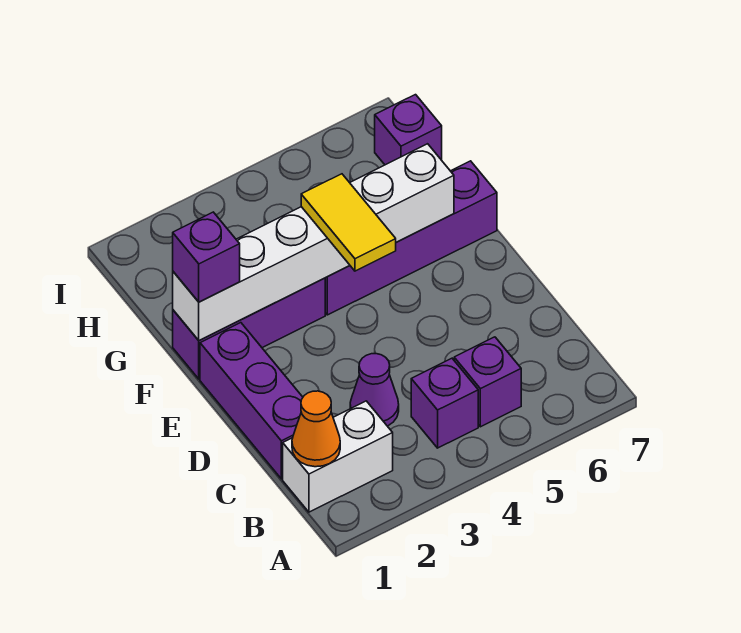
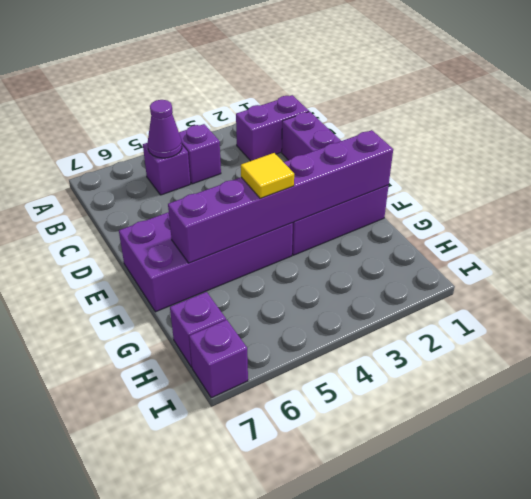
white 1x2 brick [283,401,393,512] -> purple 1x2 brick [236,95,309,161]
orange 1x1 cone [292,391,340,467] -> none
purple 1x1 cone [350,354,399,426] -> purple 1x1 cone moved to [148,100,182,158]
yellow 1x2 tile [301,174,396,271] -> yellow 1x1 tile [241,153,294,199]
white 1x6 brick [173,144,454,341] -> purple 1x6 brick [168,130,393,263]
purple 1x1 brick [173,212,240,302] -> purple 1x1 brick moved to [189,320,248,398]
purple 1x4 brick [325,161,497,315] -> purple 2x4 brick [119,212,293,312]

